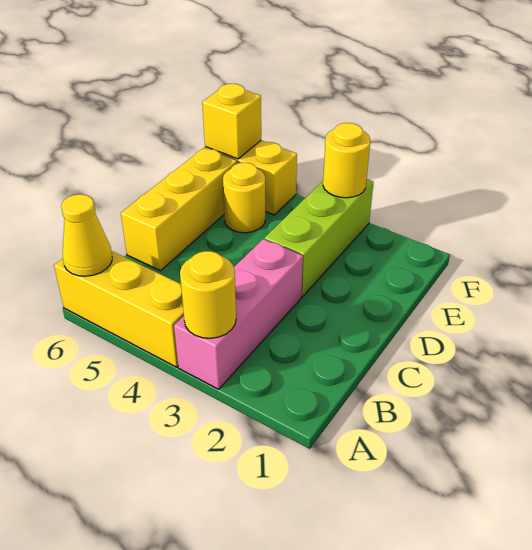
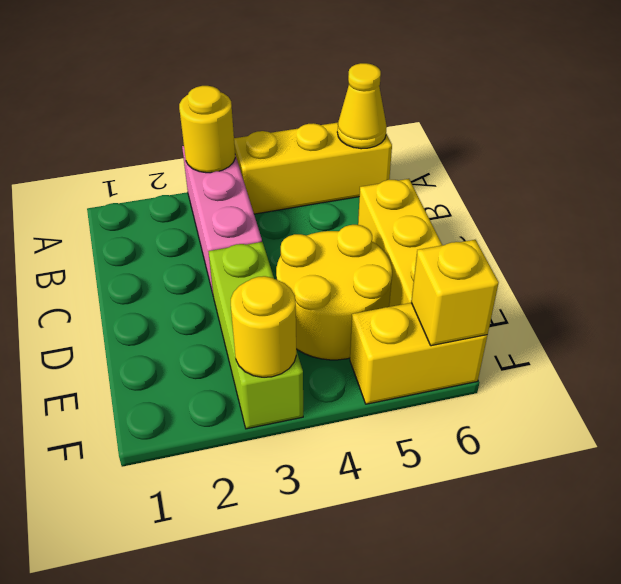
yellow 1x1 round brick [223,163,265,233] -> yellow 2x2 round brick [276,225,392,360]

